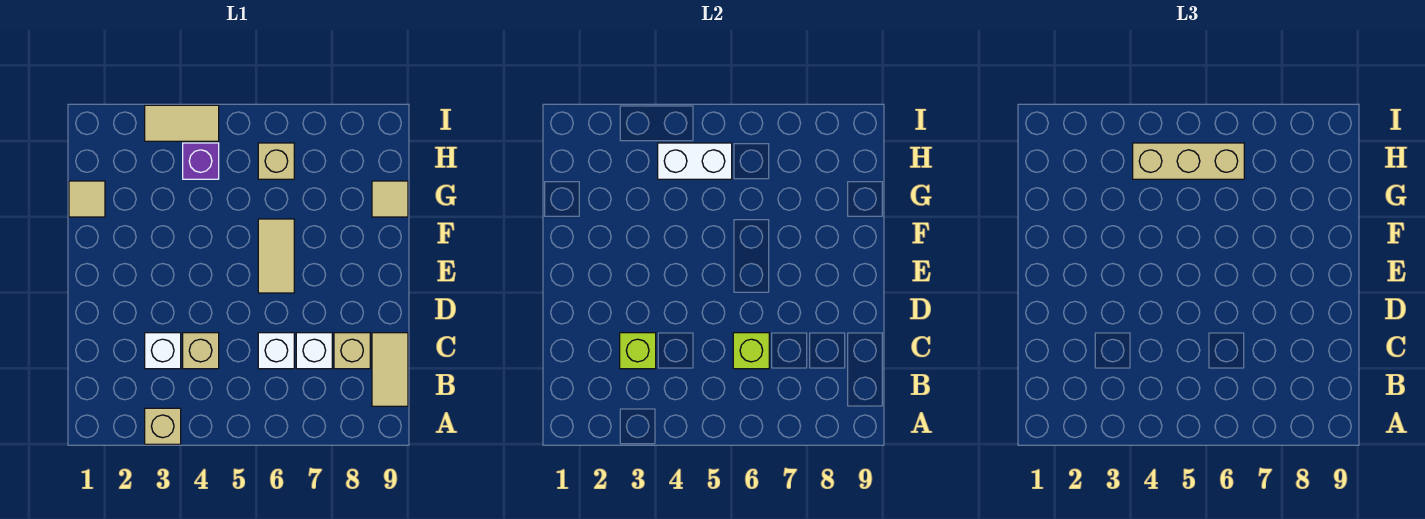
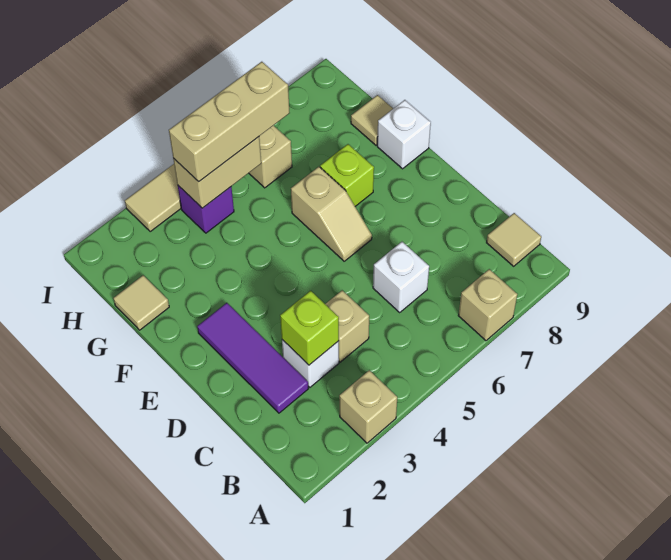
tan 1x2 tile [372,333,408,406] -> tan 1x1 tile [487,213,541,266]
none -> purple 1x3 tile [197,303,308,413]
lime 1x1 brick [733,333,769,369] -> lime 1x1 brick moved to [320,144,374,206]
white 1x1 brick [296,333,332,369] -> white 1x1 brick moved to [377,100,431,169]
tan 1x1 brick [334,333,370,369] -> tan 1x1 brick moved to [458,269,517,341]
tan 1x2 tile [258,219,294,293] -> tan 1x2 slope [291,167,372,261]
white 1x2 brick [658,143,732,179] -> tan 1x2 brick [173,137,261,208]

